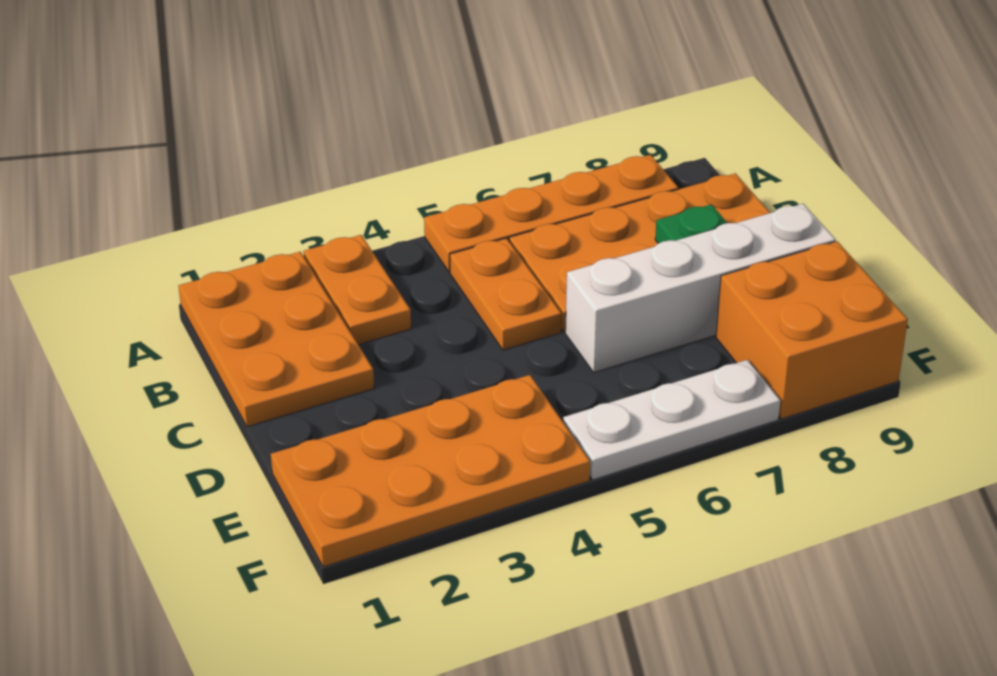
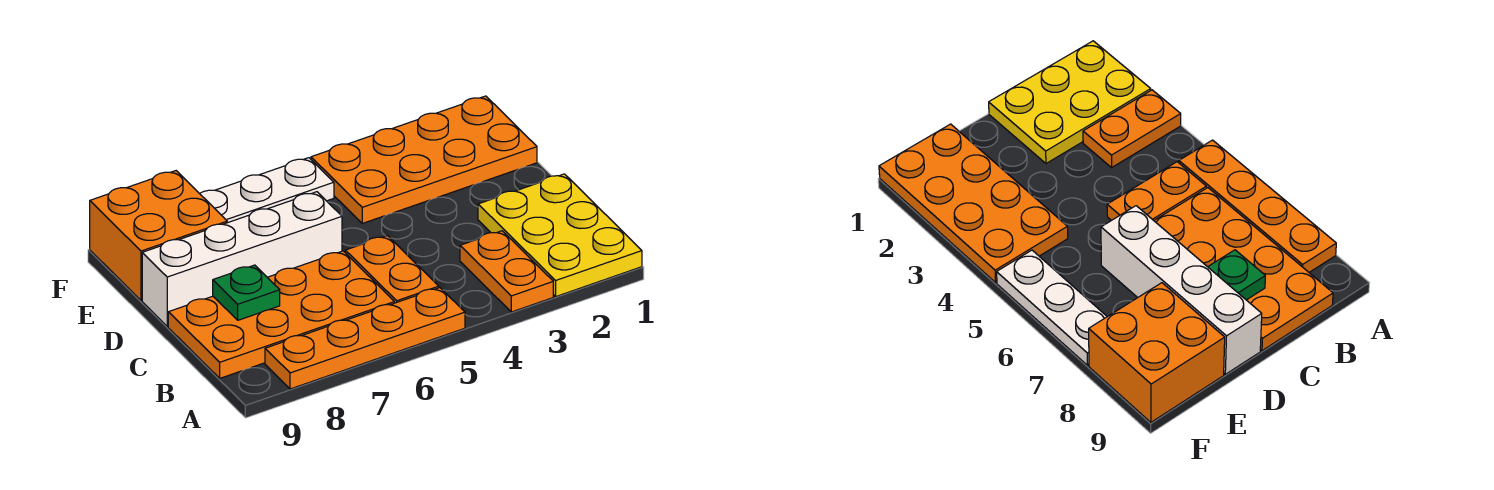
orange 2x3 plate [178,252,374,427] -> yellow 2x3 plate [478,174,642,296]

